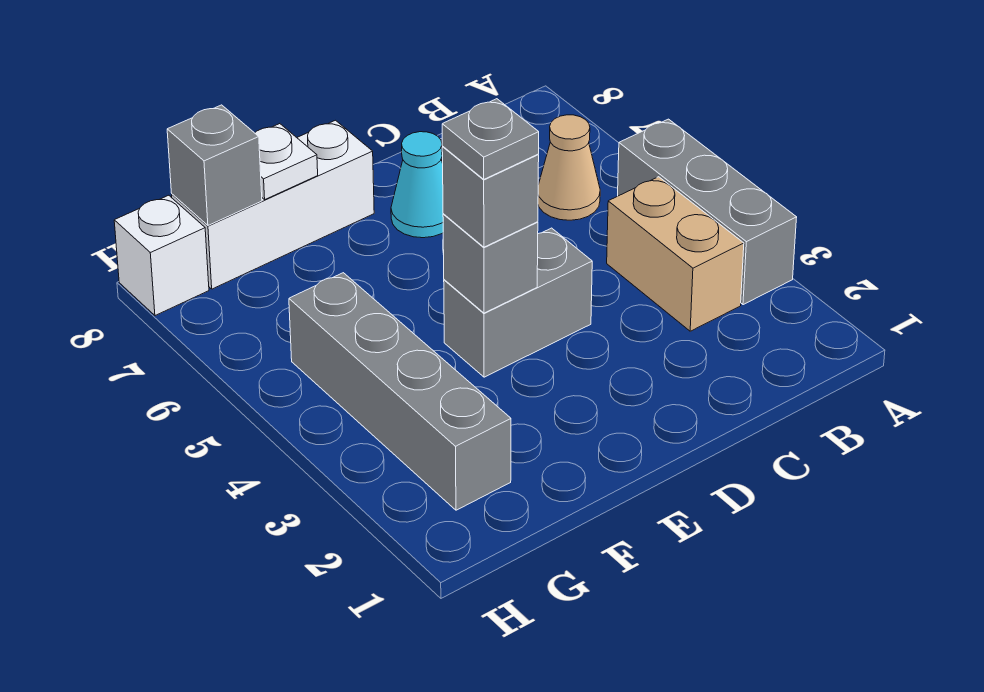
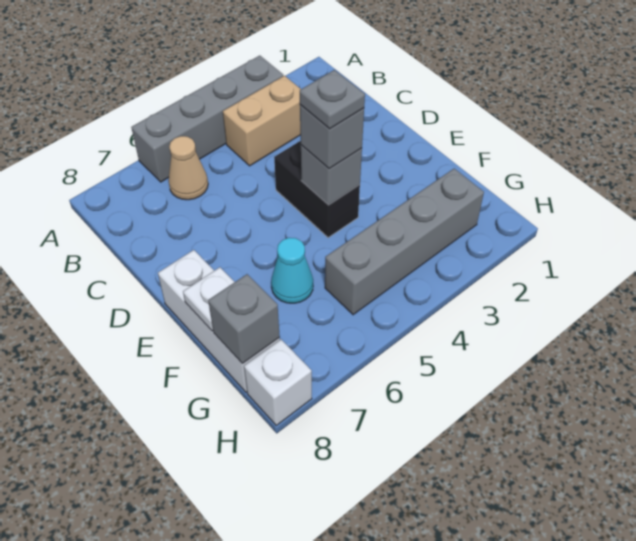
grey 1x3 brick [618,119,797,305] -> grey 1x4 brick [131,56,283,182]
grey 1x2 brick [444,228,592,377] -> black 1x2 brick [274,141,360,238]
cyan 1x1 cone [391,132,443,238] -> cyan 1x1 cone moved to [271,238,313,303]

